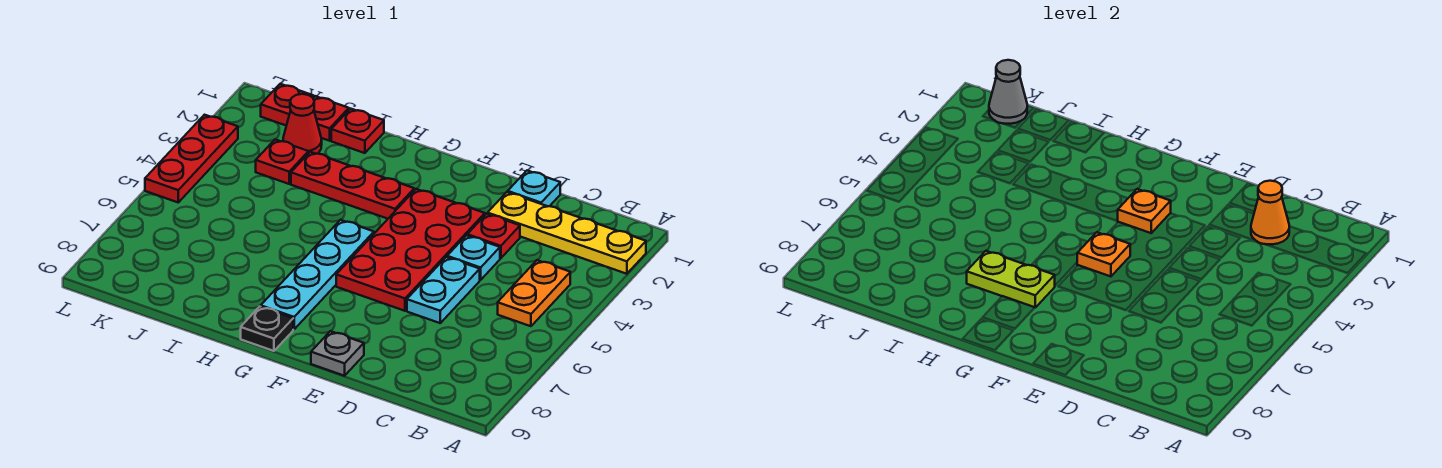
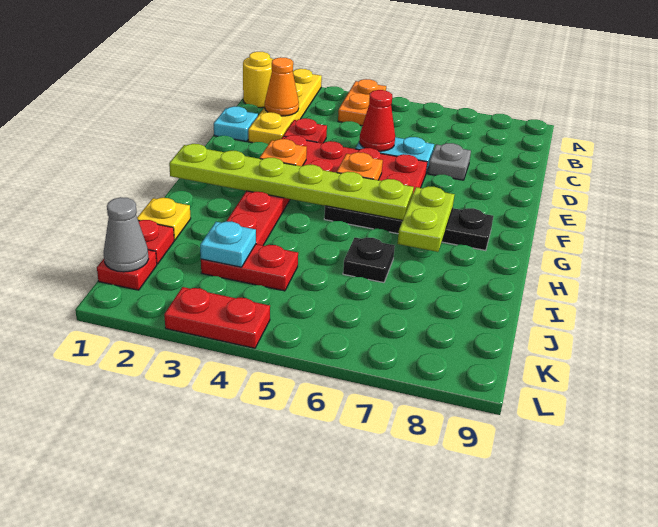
none -> yellow 1x1 round brick [243,52,273,108]
orange 1x2 plate [498,260,570,326] -> orange 1x2 plate turned to [338,79,386,126]
cyan 1x1 plate [447,235,500,280] -> cyan 1x1 plate moved to [200,221,256,267]
grey 1x1 plate [311,331,364,376] -> grey 1x1 plate moved to [428,143,471,180]
none -> lime 1x6 plate [169,144,414,220]
cyan 1x4 plate [261,220,374,329] -> black 1x4 plate [324,206,493,251]
black 1x1 plate [241,307,293,351] -> black 1x1 plate moved to [343,238,395,283]
red 1x1 plate [331,109,384,153] -> yellow 1x1 plate [137,198,191,240]
red 1x1 cone [283,94,322,154] -> red 1x1 cone moved to [359,90,395,151]
red 1x1 plate [256,140,309,184] -> red 1x2 plate [201,244,298,291]
red 1x3 plate [145,115,238,202] -> red 1x2 plate [164,287,270,348]

